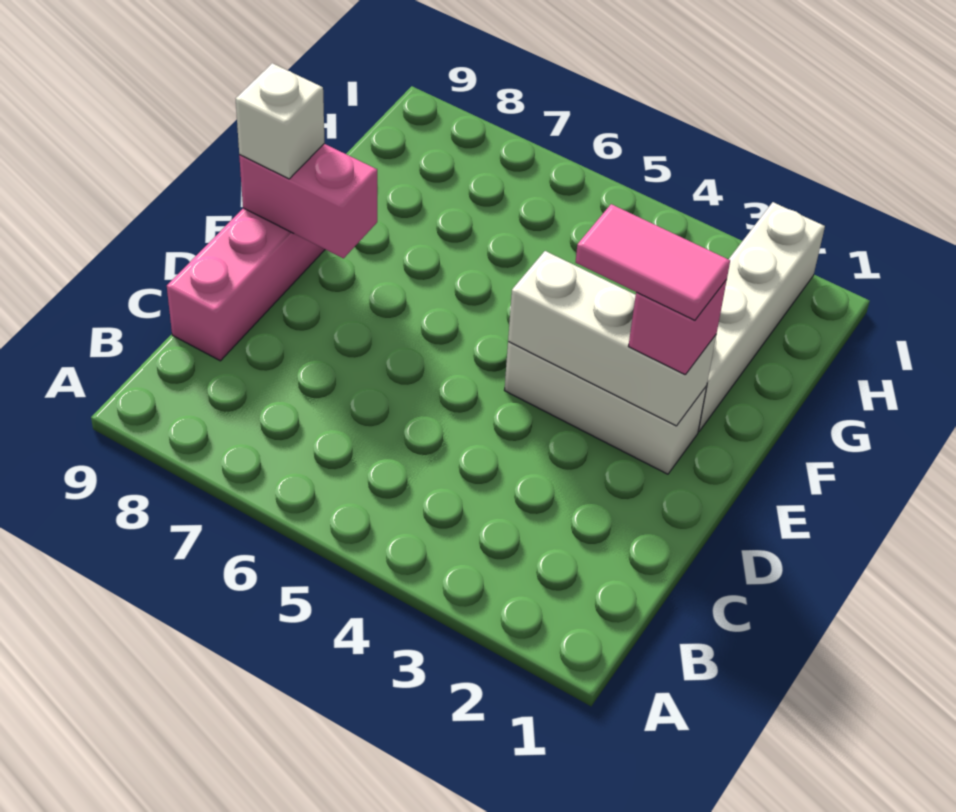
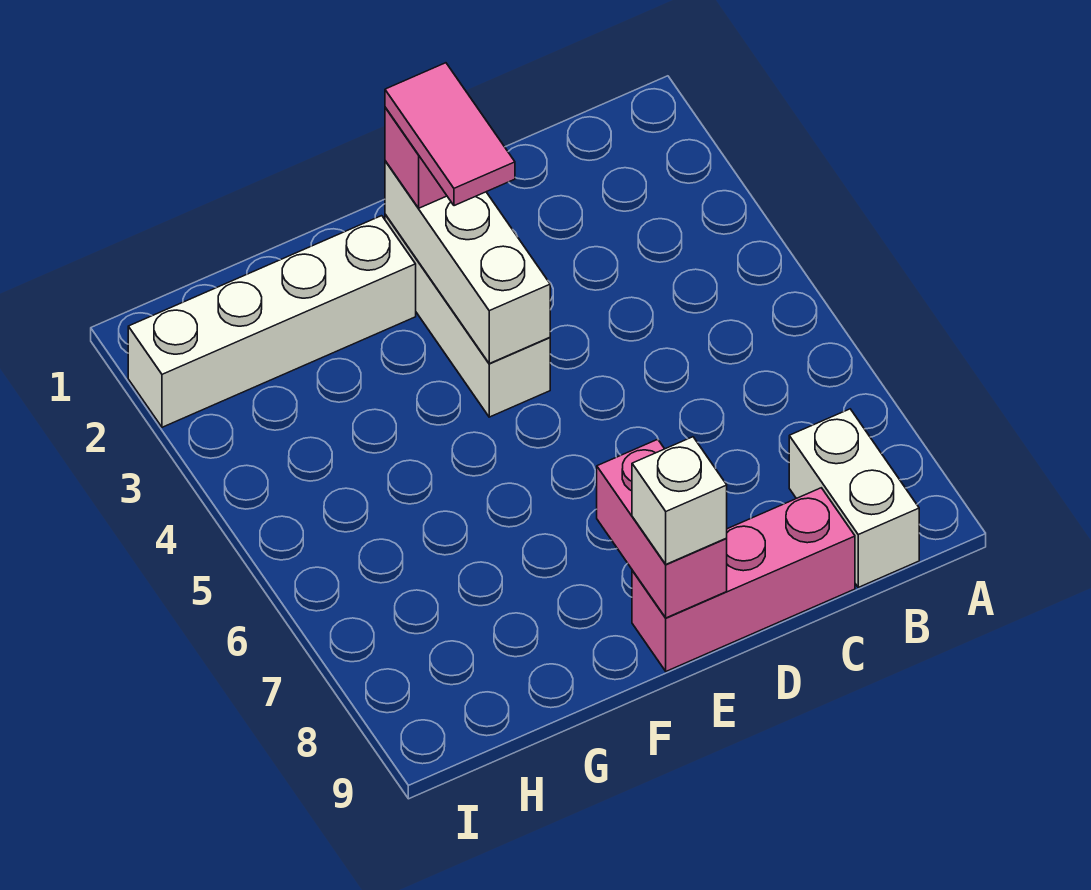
none -> white 1x2 brick [789,409,919,587]

